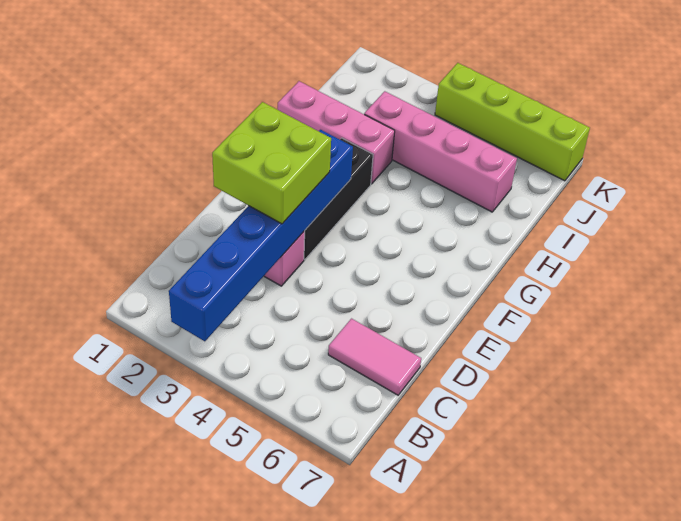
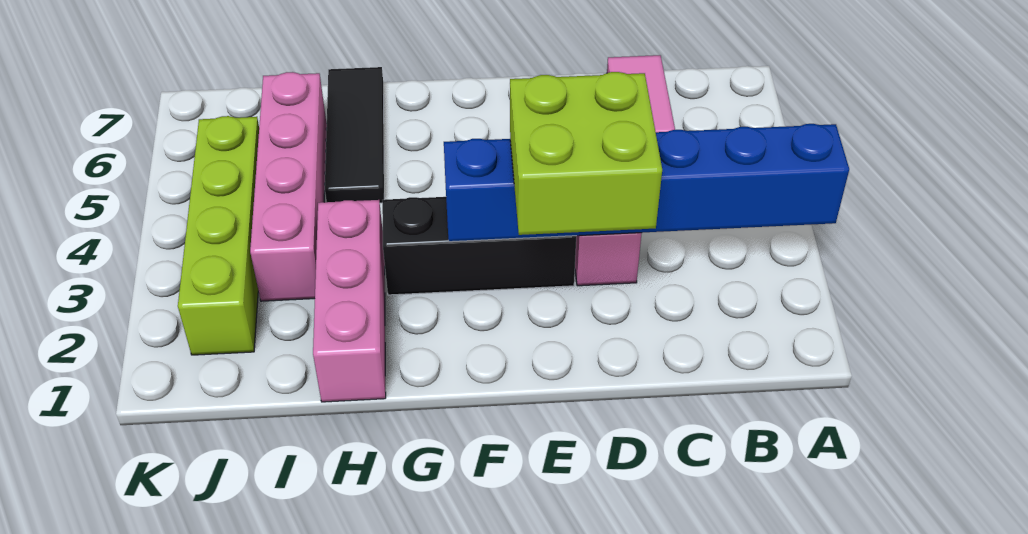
none -> black 1x3 tile [325,67,384,203]
lime 1x4 brick [435,63,590,181] -> lime 1x4 brick moved to [178,116,259,355]

